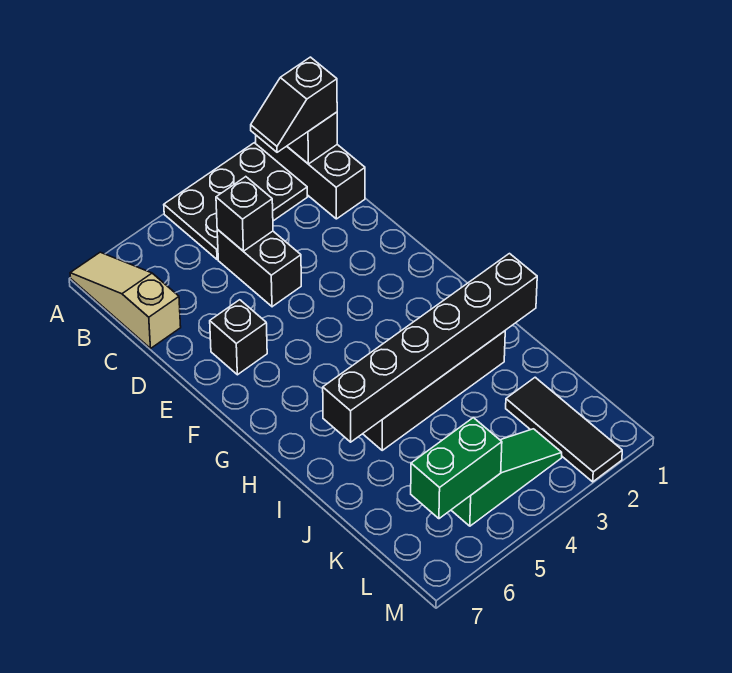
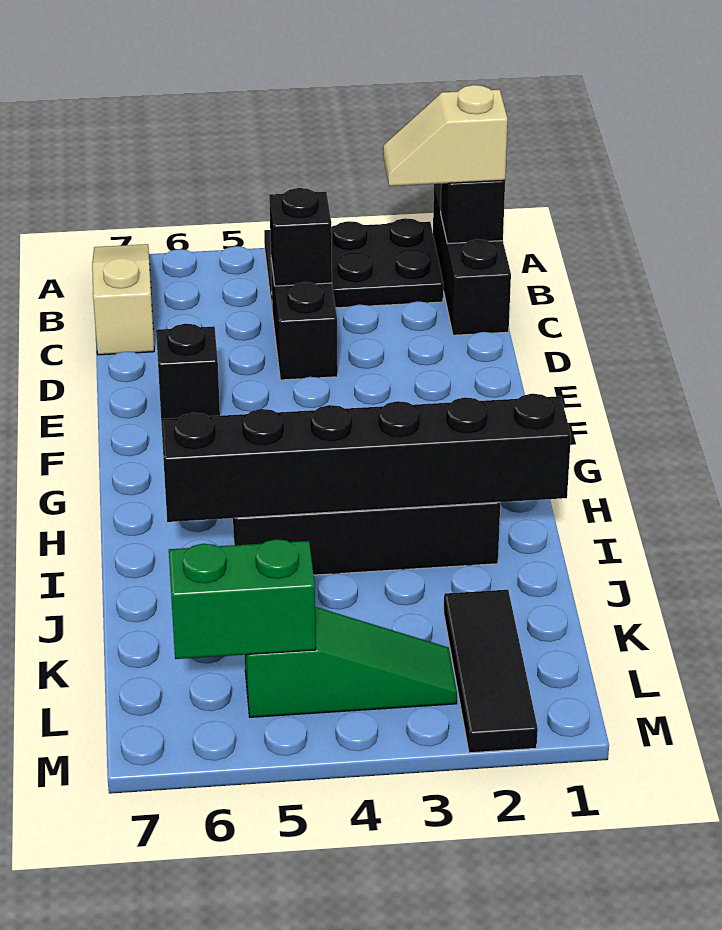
black 1x2 slope [251,57,337,152] -> tan 1x2 slope [383,85,508,186]

